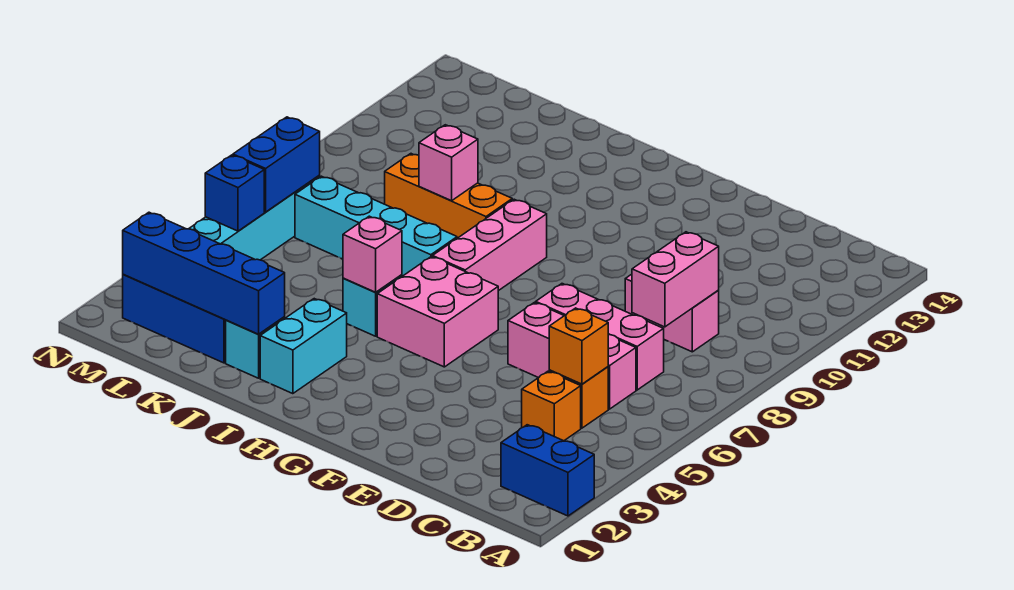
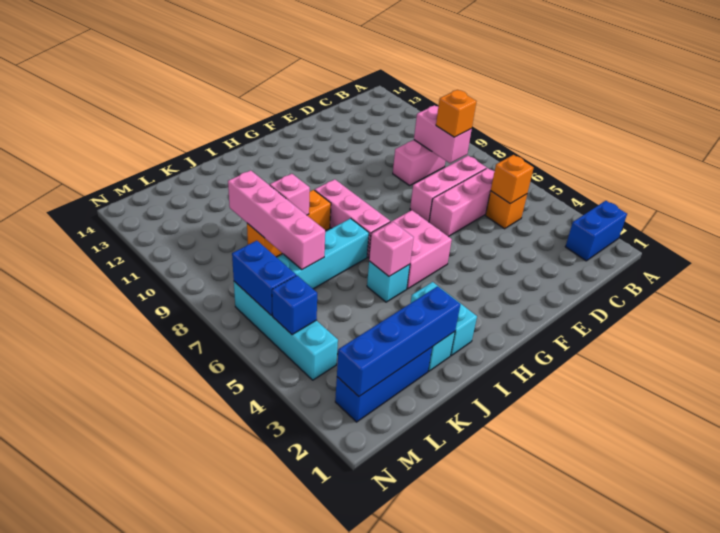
orange 1x1 brick [522,371,581,441] -> orange 1x1 brick moved to [436,90,477,137]
none -> pink 1x4 brick [228,170,325,269]

